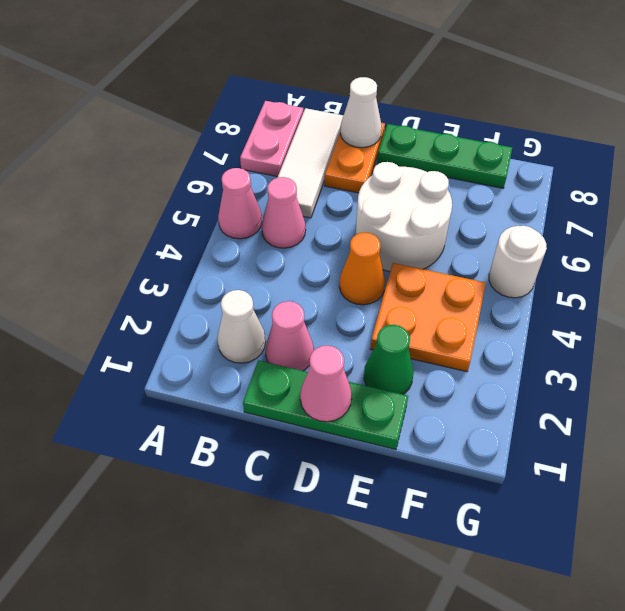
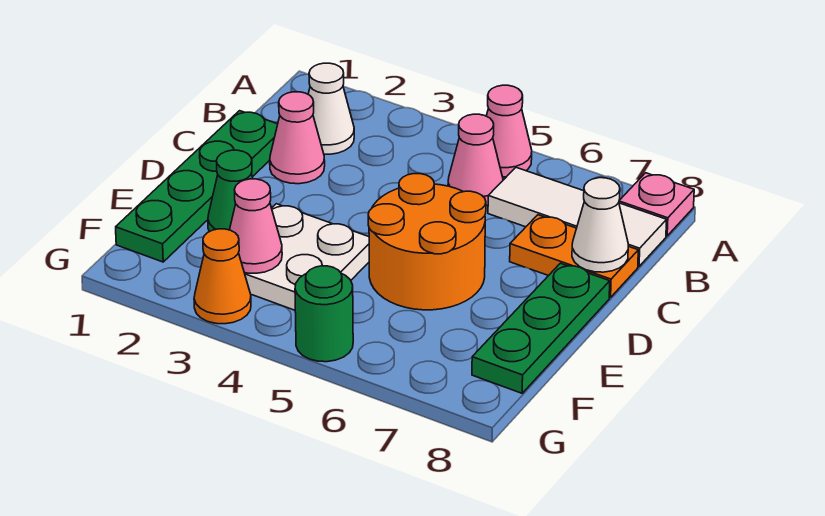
pink 1x2 plate [240,101,303,177] -> pink 1x1 plate [619,173,694,236]
green 1x3 plate [243,360,408,449] -> green 1x4 plate [116,111,278,262]
pink 1x1 cone [300,346,352,422] -> pink 1x1 cone moved to [230,179,282,273]
orange 1x1 cone [339,233,385,305] -> orange 1x1 cone moved to [194,229,251,324]
white 2x2 round brick [356,162,452,272] -> orange 2x2 round brick [368,174,486,310]
orange 2x2 plate [371,263,486,372] -> white 2x2 plate [245,204,369,310]
white 1x1 round brick [489,226,547,298] -> green 1x1 round brick [295,266,353,362]

